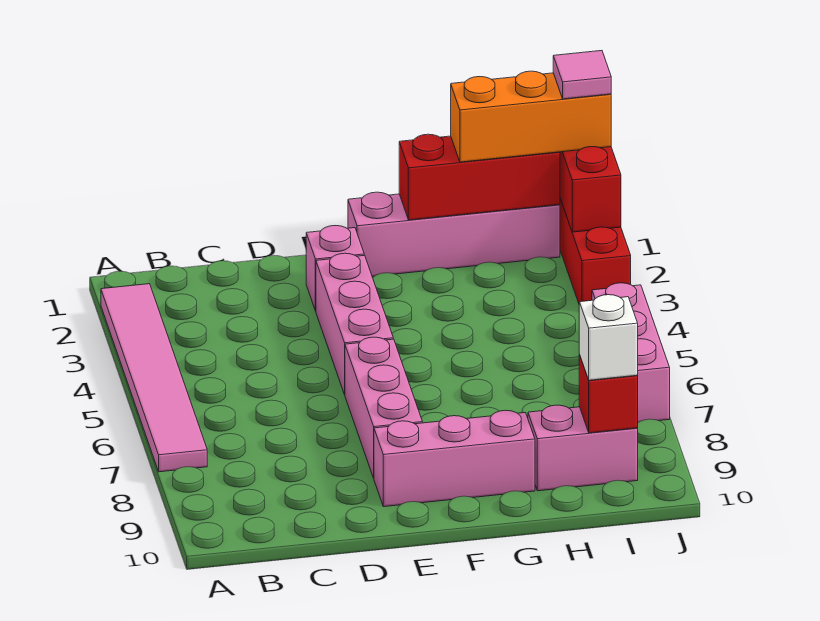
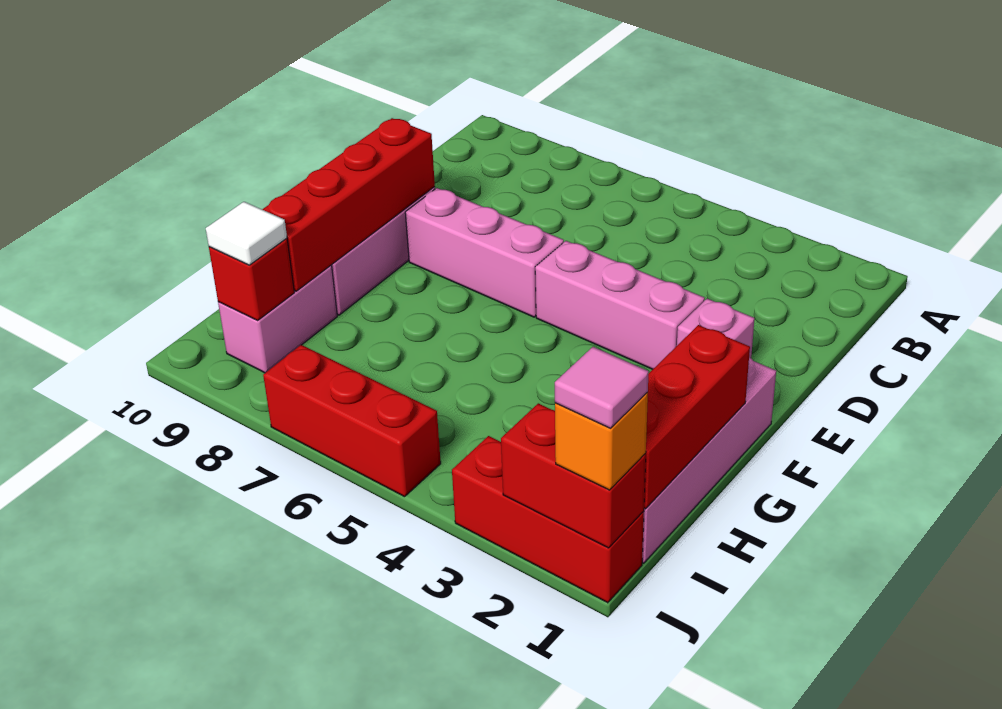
pink 1x6 tile [101,284,207,472] -> none
none -> red 1x4 brick [262,118,435,291]
orange 1x3 brick [451,71,611,162] -> orange 1x1 brick [555,392,648,490]
white 1x1 brick [579,295,638,380] -> white 1x1 tile [206,202,287,265]
pink 1x3 brick [592,283,670,422] -> red 1x3 brick [263,345,441,497]

